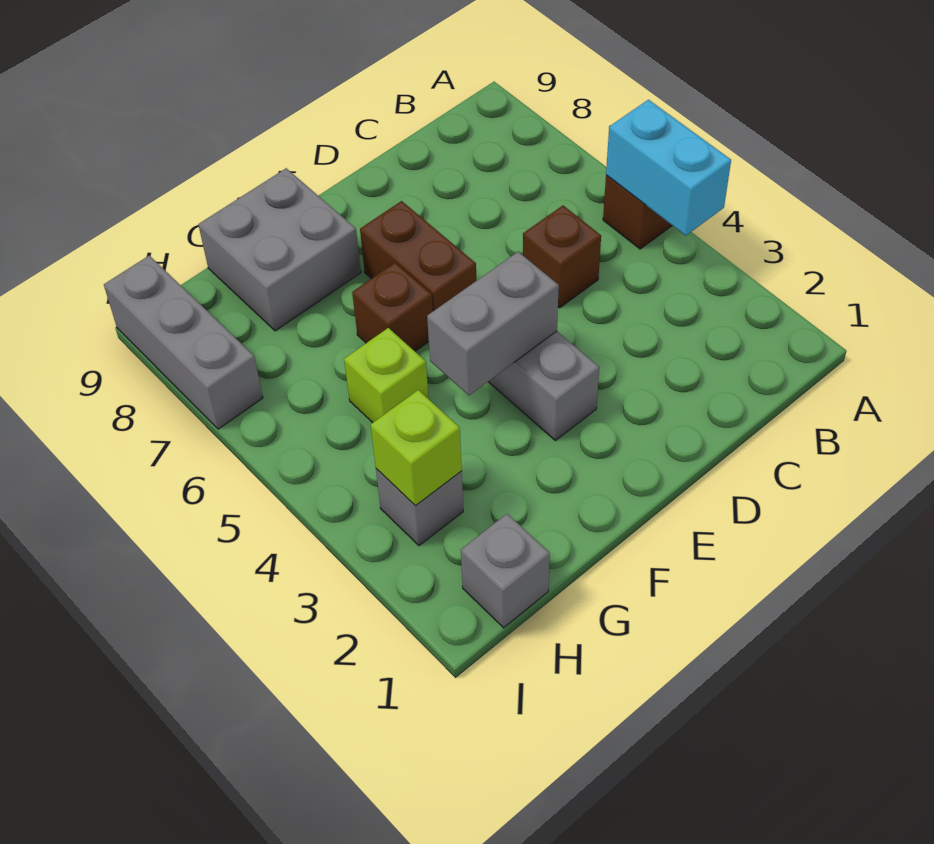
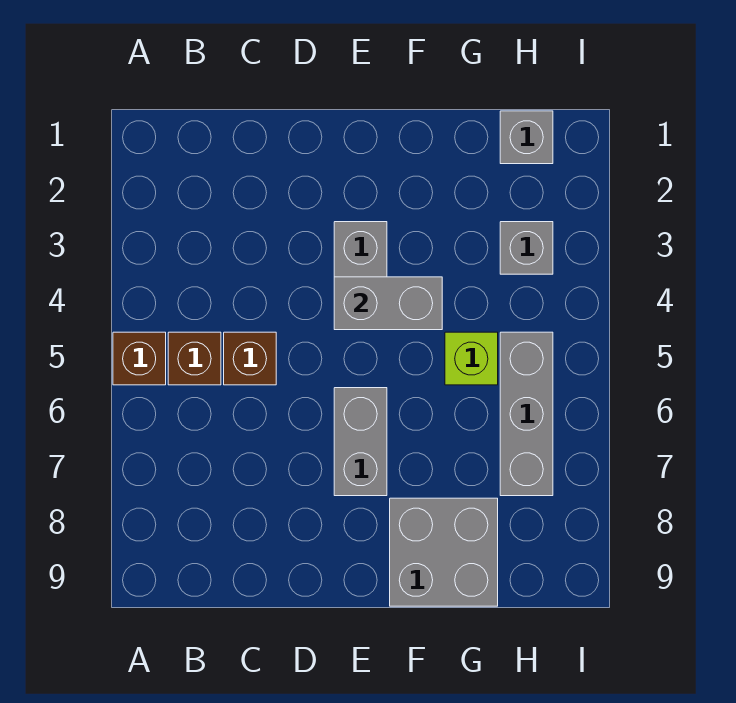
cyan 1x2 brick [606,100,731,236] -> none
brown 1x2 brick [360,201,476,311] -> grey 1x2 brick [334,388,387,496]
brown 1x1 brick [352,263,433,351] -> brown 1x1 brick moved to [168,332,221,385]
lime 1x1 brick [371,390,462,506] -> none
grey 1x3 brick [104,256,263,429] -> grey 1x3 brick moved to [500,332,553,496]

